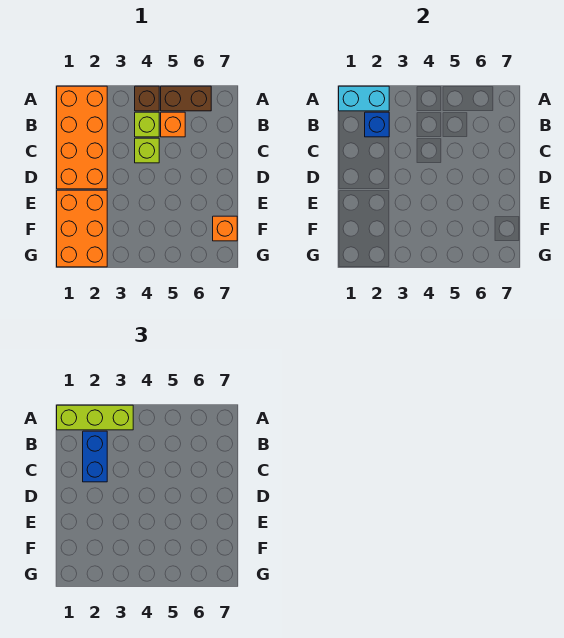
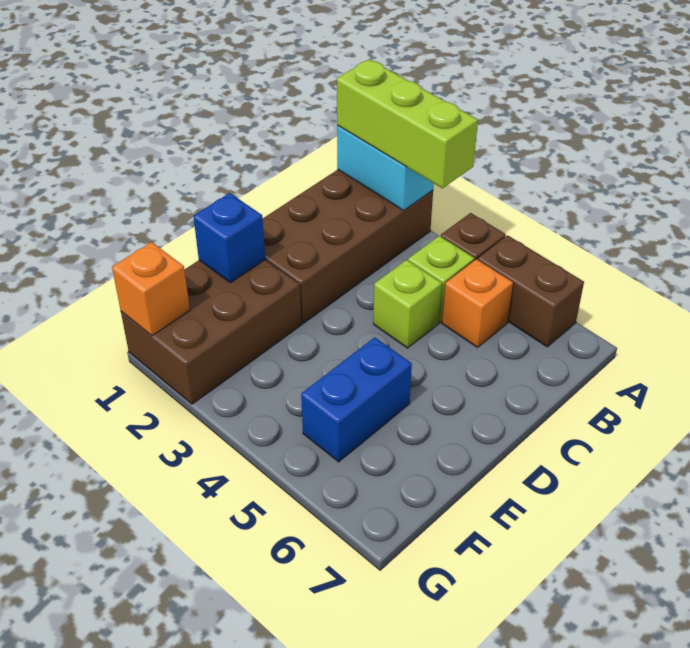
orange 2x4 brick [57,86,107,189] -> brown 2x4 brick [263,170,433,323]
blue 1x1 brick [365,112,389,137] -> blue 1x1 brick moved to [193,193,265,283]
blue 1x2 brick [83,431,107,482] -> blue 1x2 brick moved to [301,337,412,462]
orange 2x3 brick [57,190,107,267] -> brown 2x3 brick [121,260,301,404]
orange 1x1 brick [213,216,237,241] -> orange 1x1 brick moved to [112,242,190,336]

